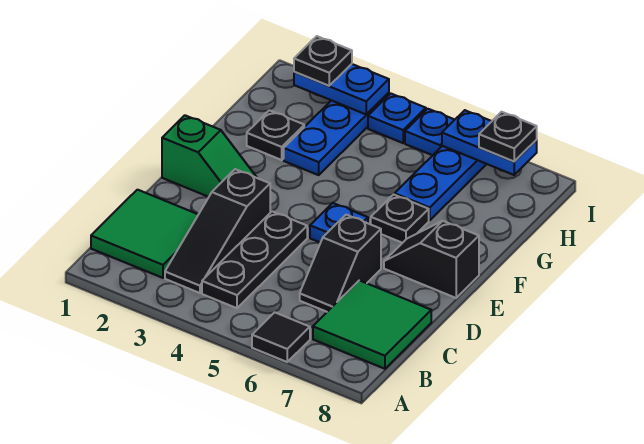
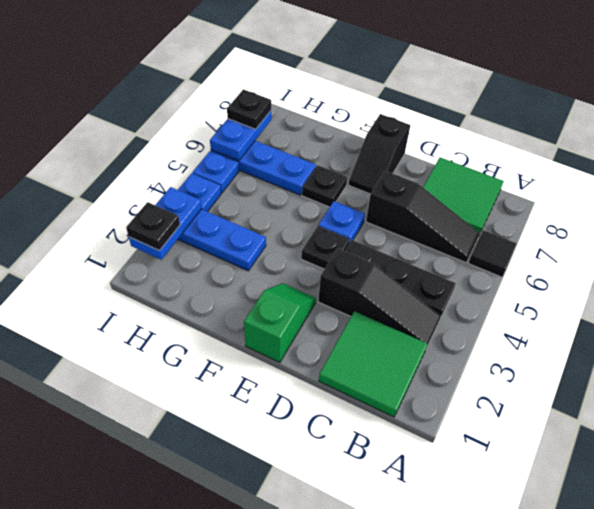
black 1x2 slope [300,215,381,312] -> black 1x3 slope [366,171,480,262]
black 1x1 plate [247,110,304,160] -> black 1x1 plate moved to [301,226,350,269]

